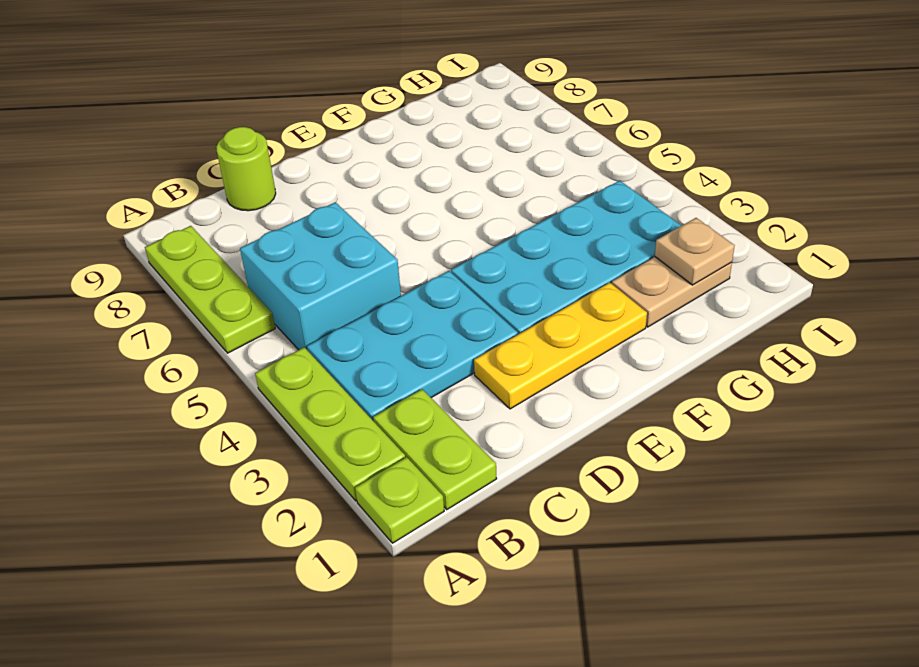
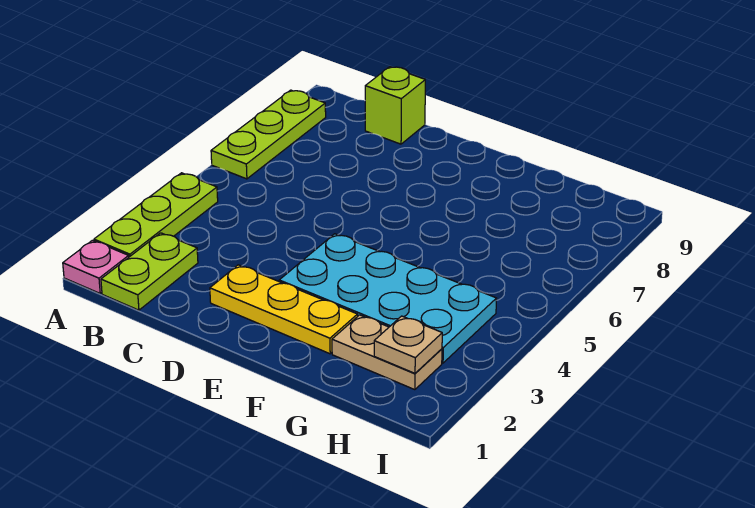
lime 1x1 plate [355,457,444,543] -> pink 1x1 plate [63,240,129,293]
cyan 2x3 plate [307,271,518,421] -> none
cyan 2x2 brick [240,202,401,350] -> none
lime 1x1 round brick [216,127,276,211] -> lime 1x1 brick [365,67,425,144]

